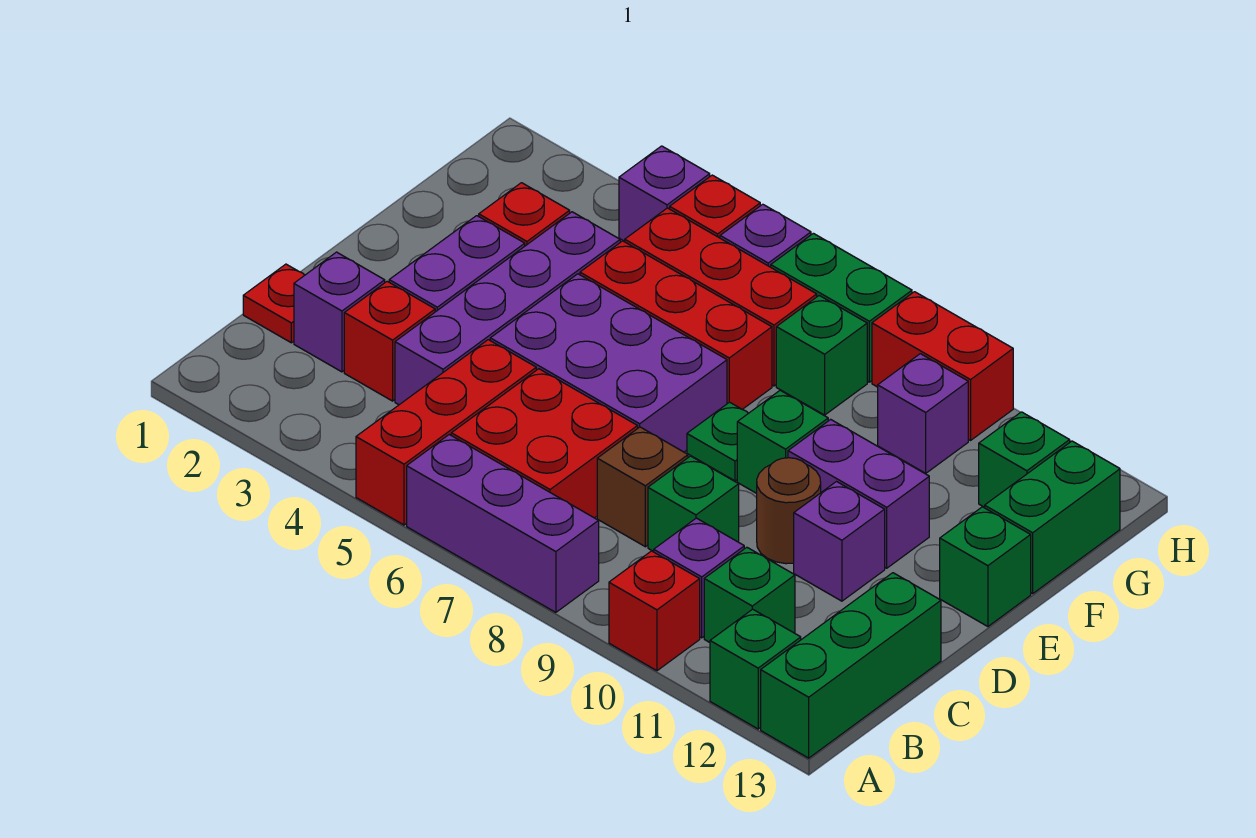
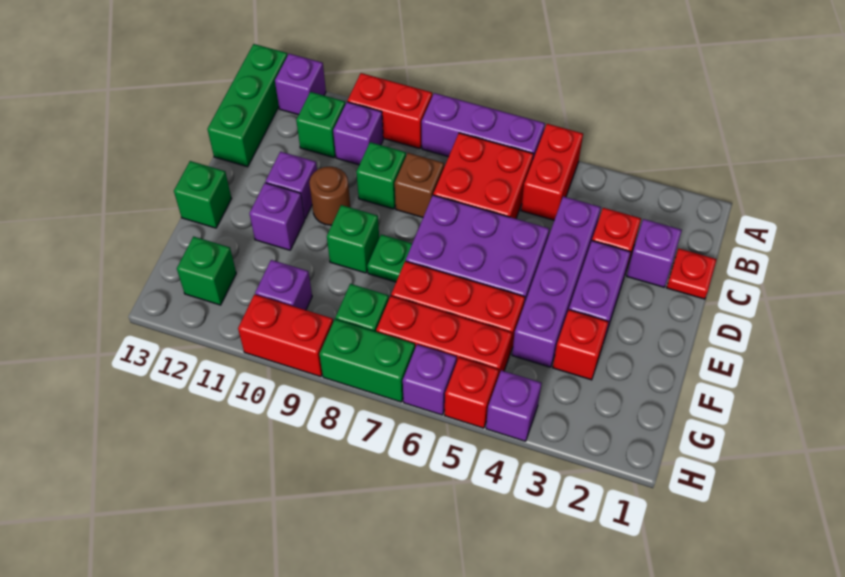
red 1x3 brick [356,340,536,525] -> red 1x2 brick [521,124,583,220]
red 1x1 brick [609,551,700,671] -> red 1x2 brick [348,73,432,149]
green 1x1 brick [710,609,801,729] -> purple 1x1 brick [275,54,326,115]
purple 1x2 brick [788,419,929,568] -> purple 1x1 brick [249,183,305,250]
green 1x2 brick [985,441,1120,594] -> none

